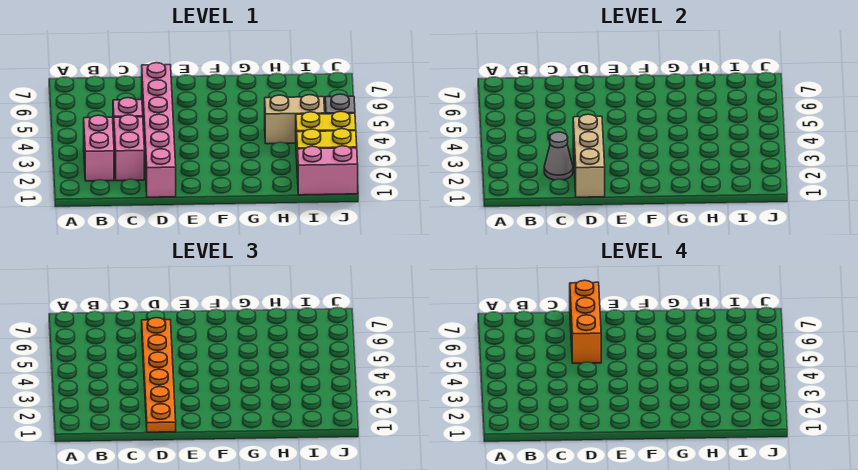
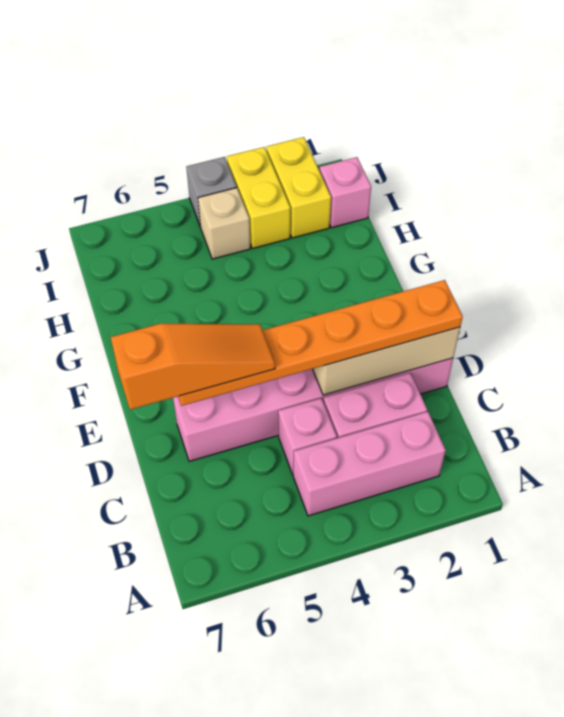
pink 1x2 brick [84,115,114,181] -> pink 1x3 brick [293,412,446,516]
grey 1x1 cone [544,132,573,180] -> none
orange 1x3 brick [570,280,601,363] -> orange 1x3 slope [111,324,275,410]
tan 1x2 brick [265,95,325,144] -> tan 1x1 brick [198,188,250,259]
pink 1x2 brick [298,146,358,195] -> pink 1x1 brick [319,157,371,228]

